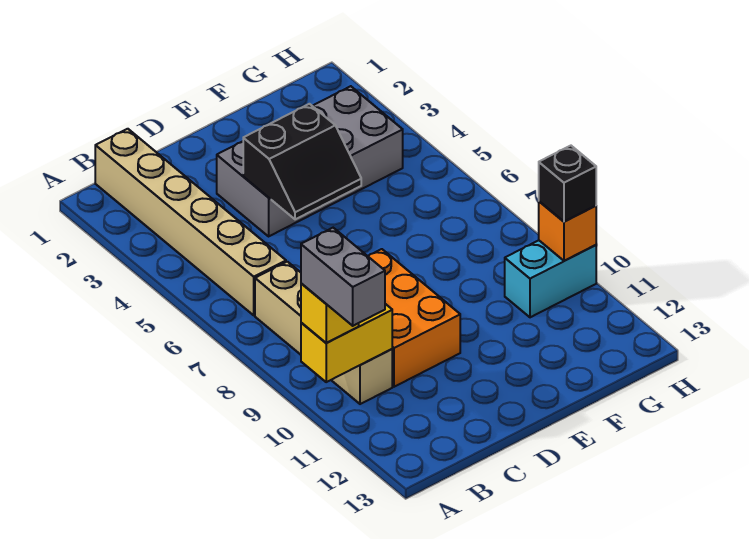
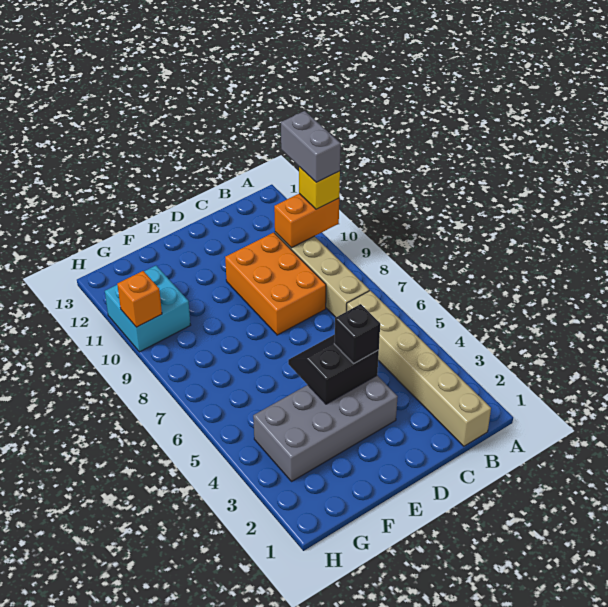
yellow 1x2 brick [301,304,392,382] -> orange 1x2 brick [274,194,339,248]
cyan 1x2 brick [505,240,596,317] -> cyan 2x2 brick [105,266,190,352]
black 1x1 brick [539,146,596,222] -> black 1x1 brick moved to [334,304,380,363]

